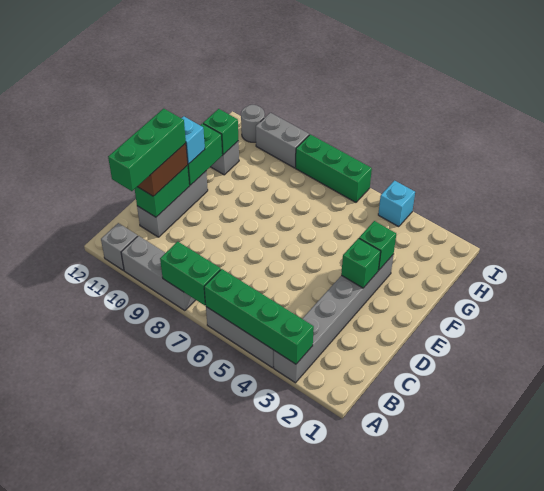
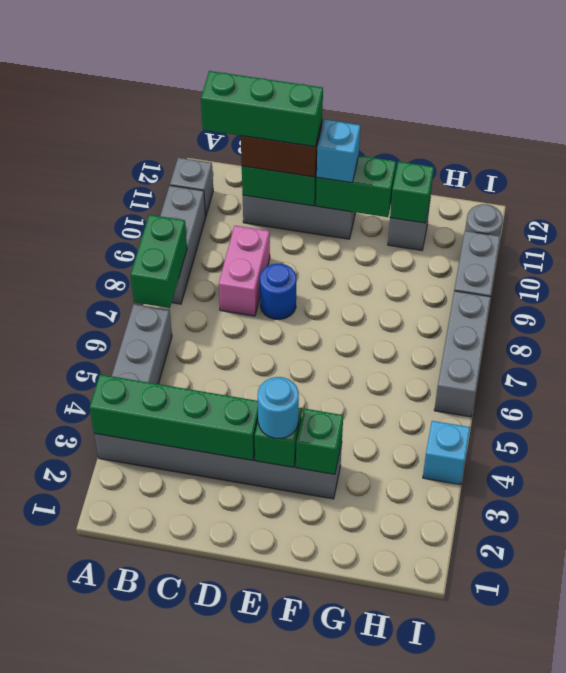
green 1x4 brick [204,269,314,364] -> green 1x4 brick turned to [90,375,258,460]
none -> pink 1x2 brick [219,226,270,316]
none -> blue 1x1 round brick [260,264,296,319]
none -> cyan 1x1 round brick [258,377,299,438]
green 1x3 brick [295,134,372,202] -> grey 1x3 brick [434,291,491,417]

